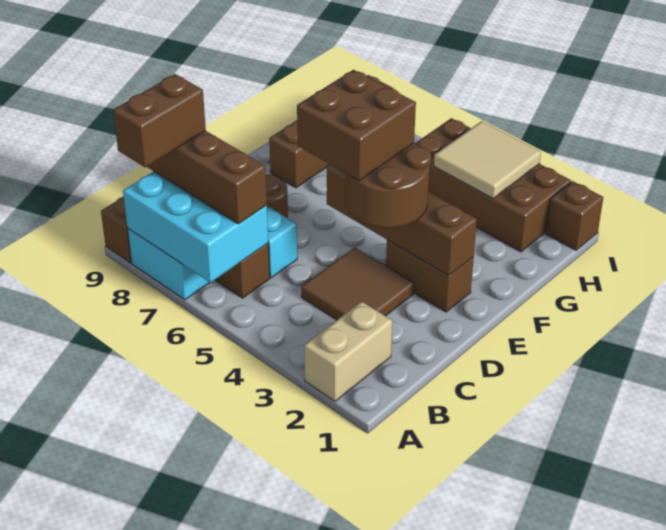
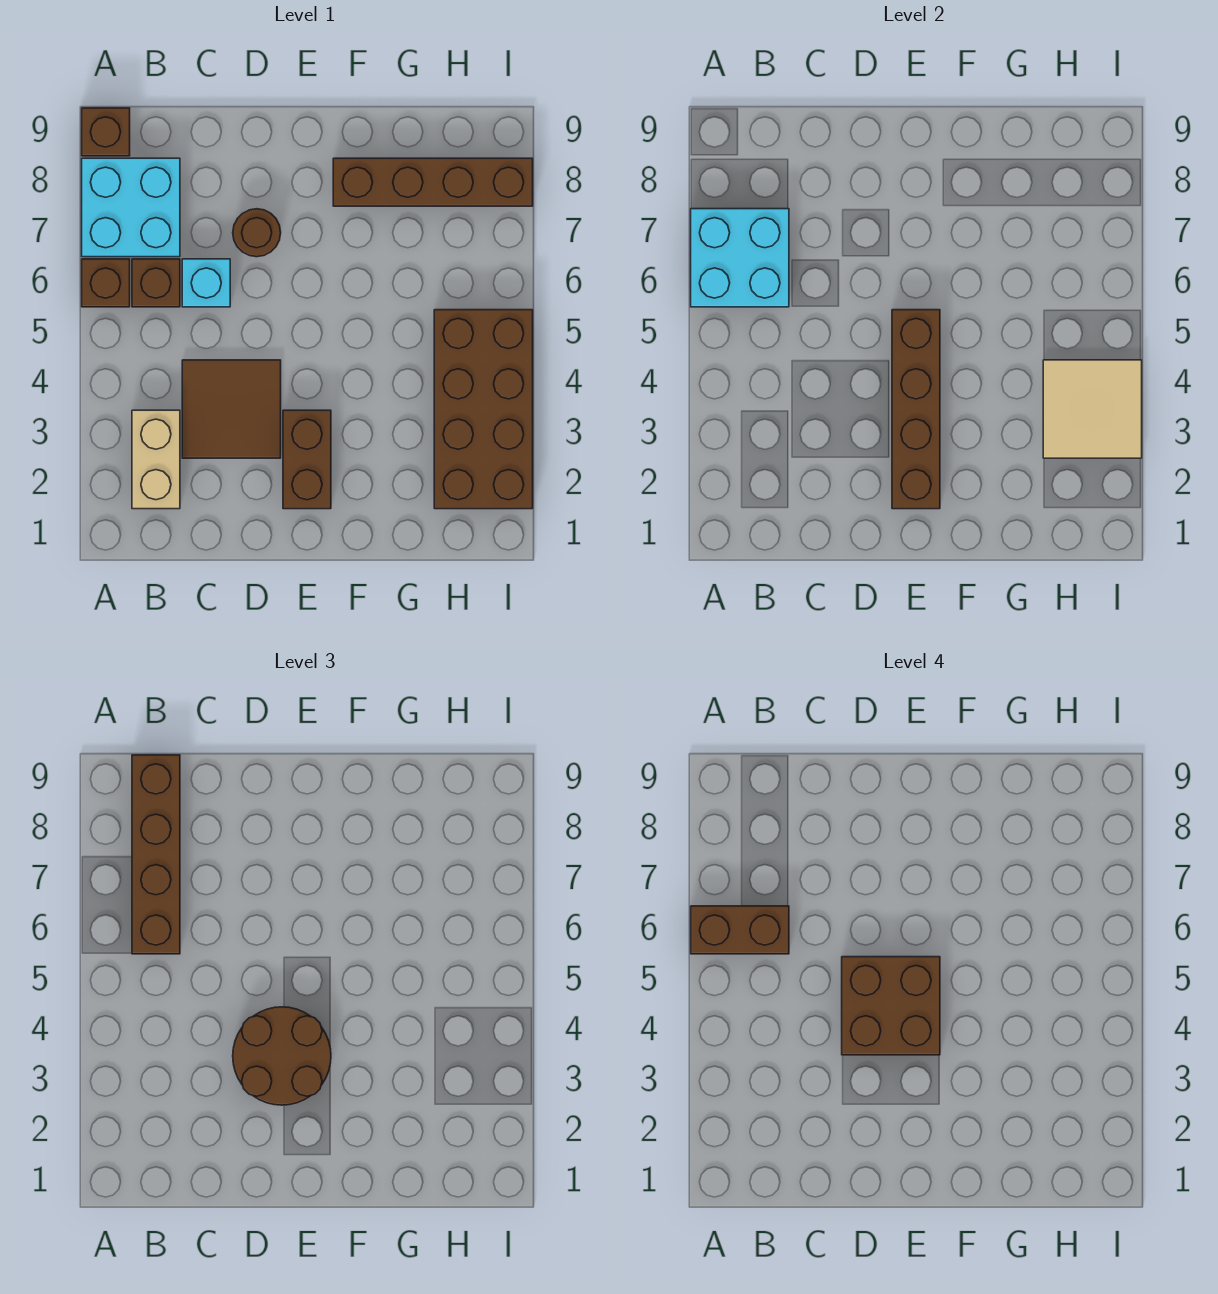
tan 1x2 brick [304,302,392,401] -> tan 1x2 brick turned to [132,410,180,509]
cyan 2x3 brick [123,172,268,283] -> cyan 2x2 brick [691,209,789,307]
brown 1x2 brick [113,74,206,167] -> brown 1x2 brick moved to [691,906,789,954]
brown 1x1 brick [546,181,603,250] -> brown 1x1 brick moved to [82,259,130,307]

